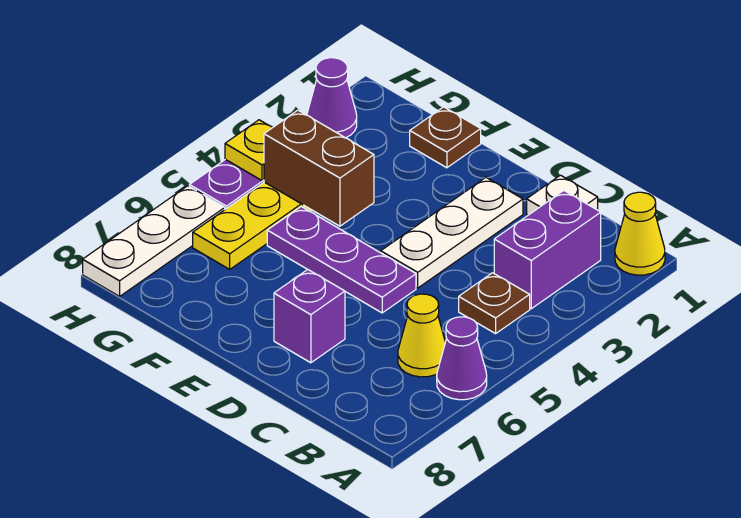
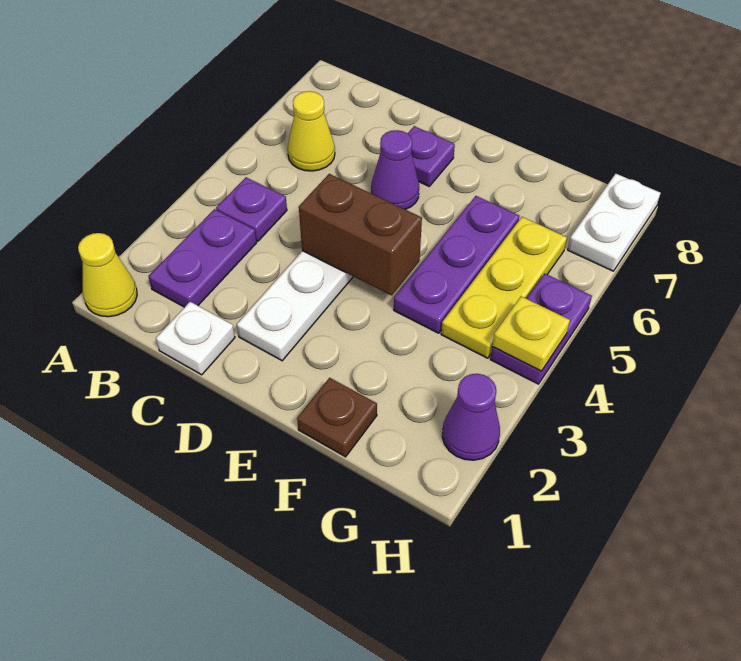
purple 1x1 cone [437,317,487,400] -> purple 1x1 cone moved to [371,130,419,210]
purple 1x2 brick [494,191,601,309] -> purple 1x2 plate [148,209,256,307]
brown 1x1 plate [459,273,530,334] -> purple 1x1 plate [216,177,287,241]
purple 1x3 plate [267,207,416,313] -> purple 1x3 plate turned to [394,196,519,333]
purple 1x1 brick [274,269,345,363] -> purple 1x1 plate [407,126,455,186]
brown 1x2 brick [264,110,374,226] -> brown 1x2 brick moved to [299,174,422,295]
white 1x3 plate [83,186,225,296] -> white 1x2 plate [568,174,660,271]

